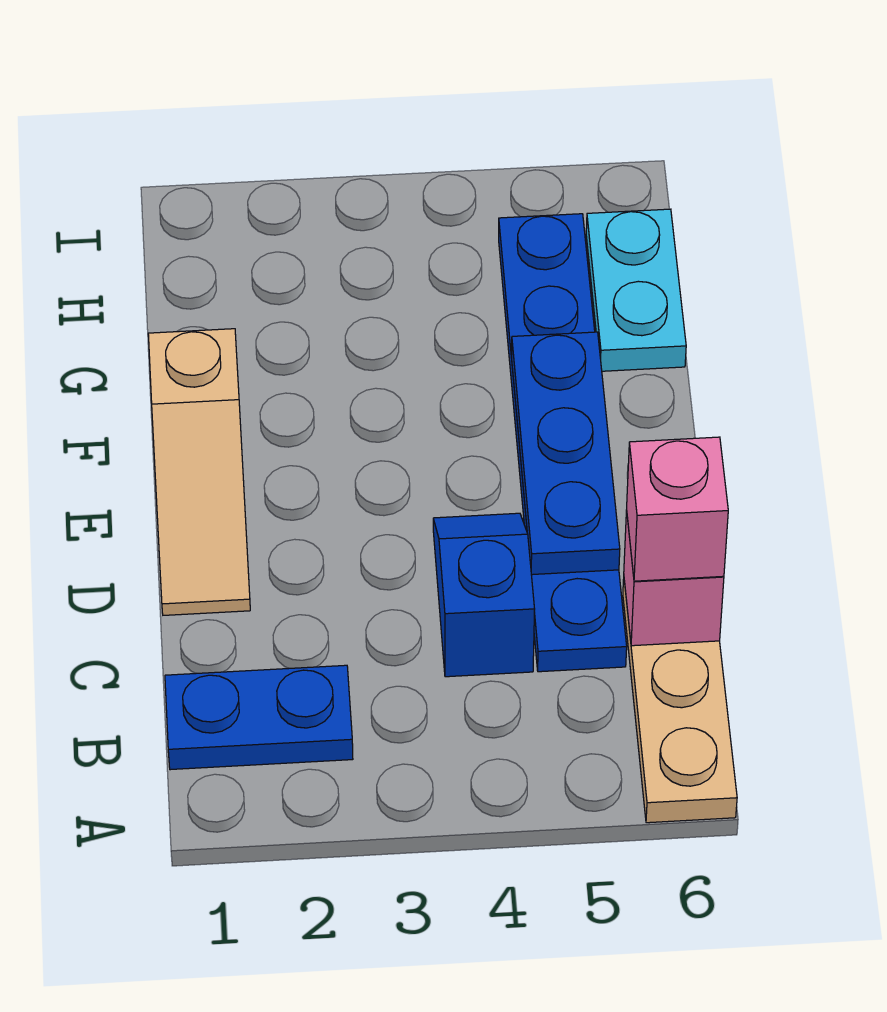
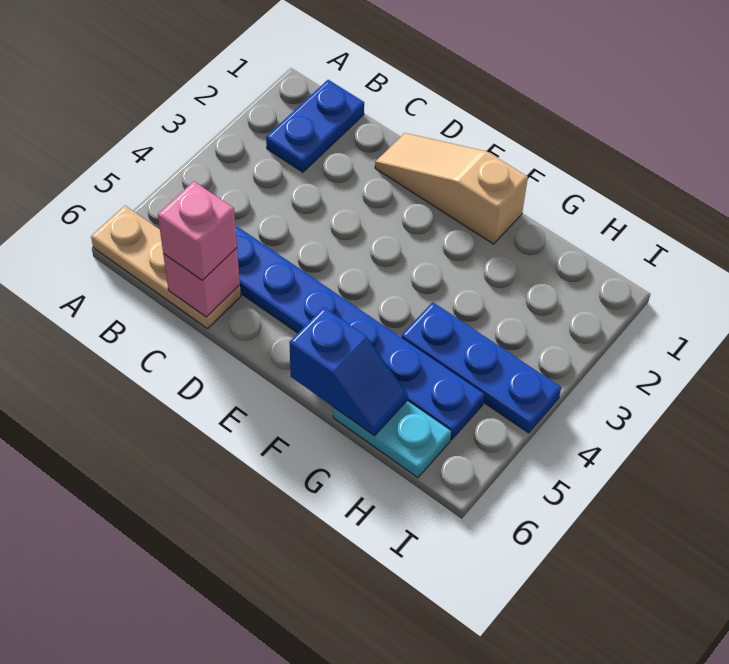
blue 1x2 slope [433,513,535,677] -> blue 1x2 slope moved to [289,307,408,436]
blue 1x3 plate [512,332,620,575] -> blue 1x3 plate moved to [401,302,561,433]

